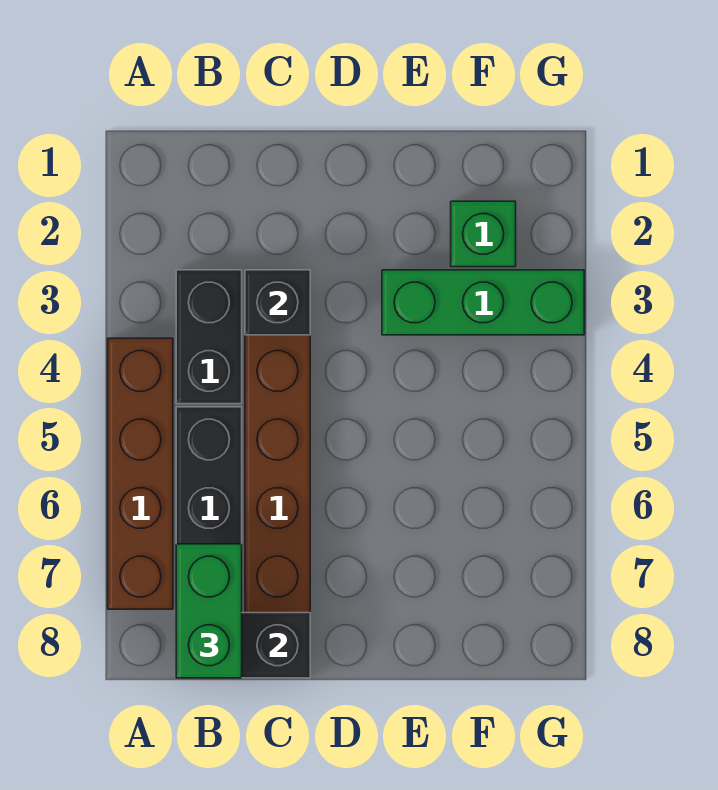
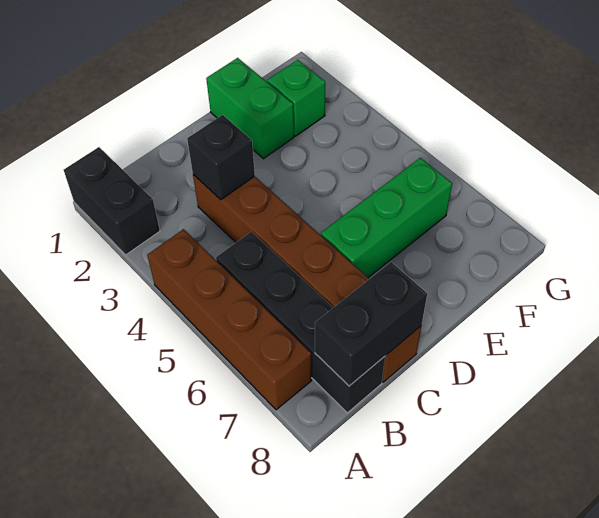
black 1x2 brick [176,270,242,404] -> black 1x2 brick moved to [64,147,160,255]
green 1x2 brick [176,544,242,678] -> green 1x2 brick moved to [206,58,294,159]
green 1x3 brick [382,270,584,335] -> green 1x3 brick moved to [321,158,452,277]

